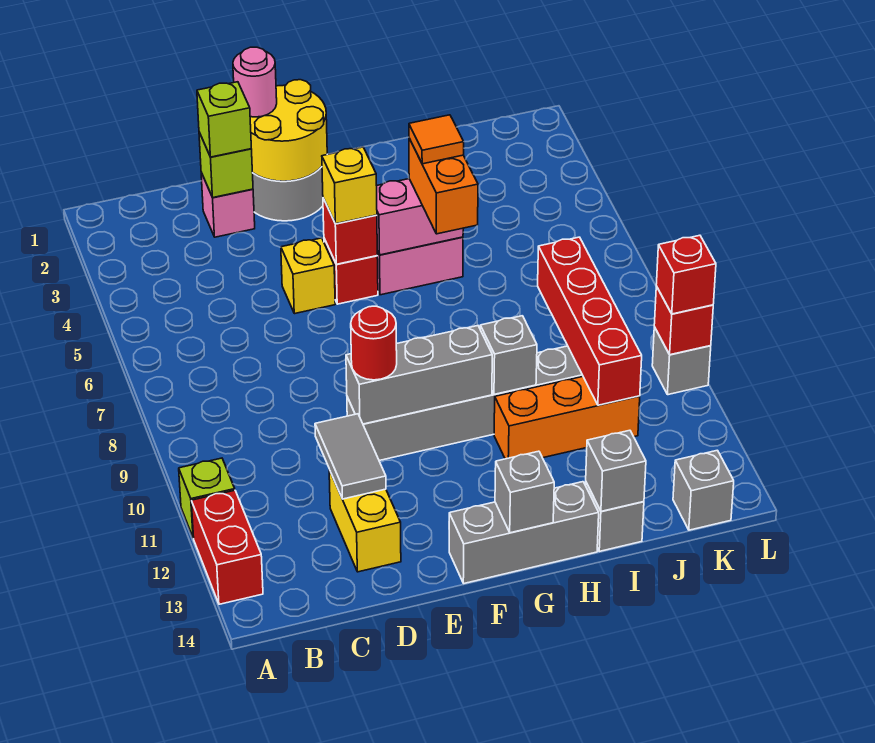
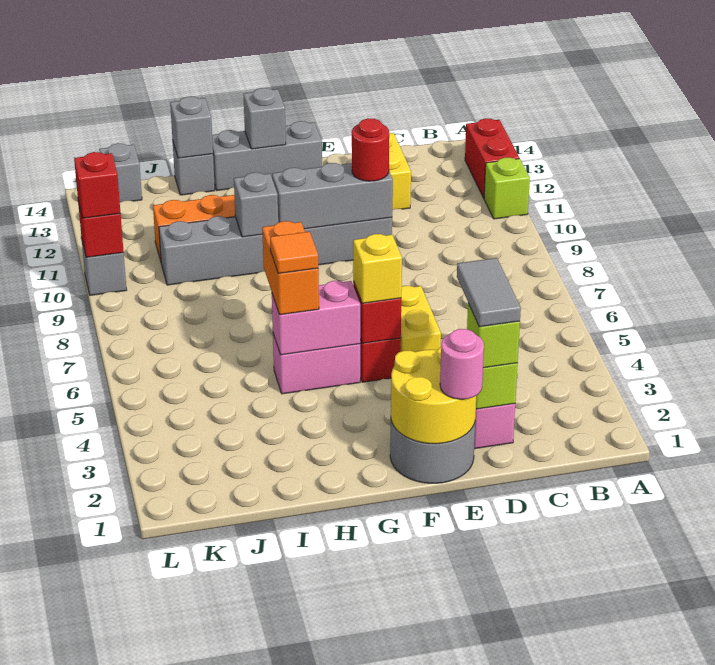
grey 1x2 tile [315,414,386,499] -> grey 1x2 tile moved to [457,258,521,327]
yellow 1x1 brick [281,238,335,314] -> yellow 1x2 brick [401,286,441,352]
red 1x4 brick [538,237,642,405] -> none

